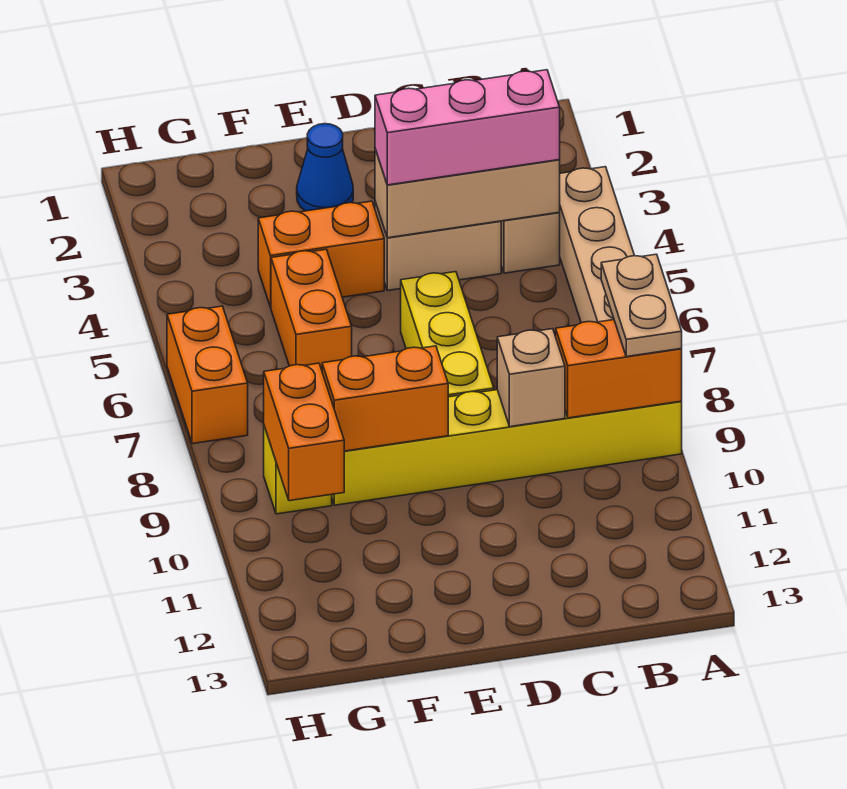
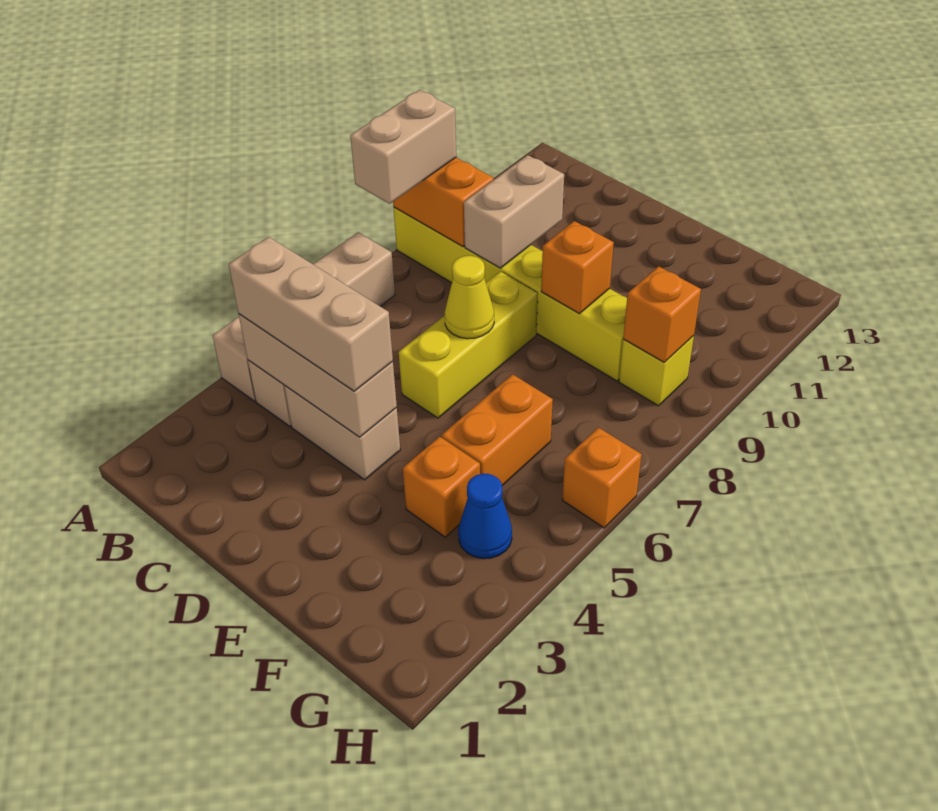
tan 1x2 plate [601,254,682,357] -> tan 1x2 brick [350,90,456,204]
pink 1x3 brick [375,70,560,185] -> tan 1x3 brick [229,237,393,391]
tan 1x1 brick [497,329,565,427] -> tan 1x2 brick [464,155,564,268]
none -> yellow 1x1 cone [445,256,494,339]
blue 1x1 cone [297,124,353,211] -> blue 1x1 cone moved to [458,474,512,559]
orange 1x2 brick [258,201,384,308] -> orange 1x1 brick [403,436,480,537]
orange 1x2 brick [322,346,448,451] -> orange 1x1 brick [541,221,614,314]
orange 1x2 brick [264,363,344,501] -> orange 1x1 brick [623,266,701,362]
orange 1x2 brick [167,306,248,444] -> orange 1x1 brick [562,428,642,528]

